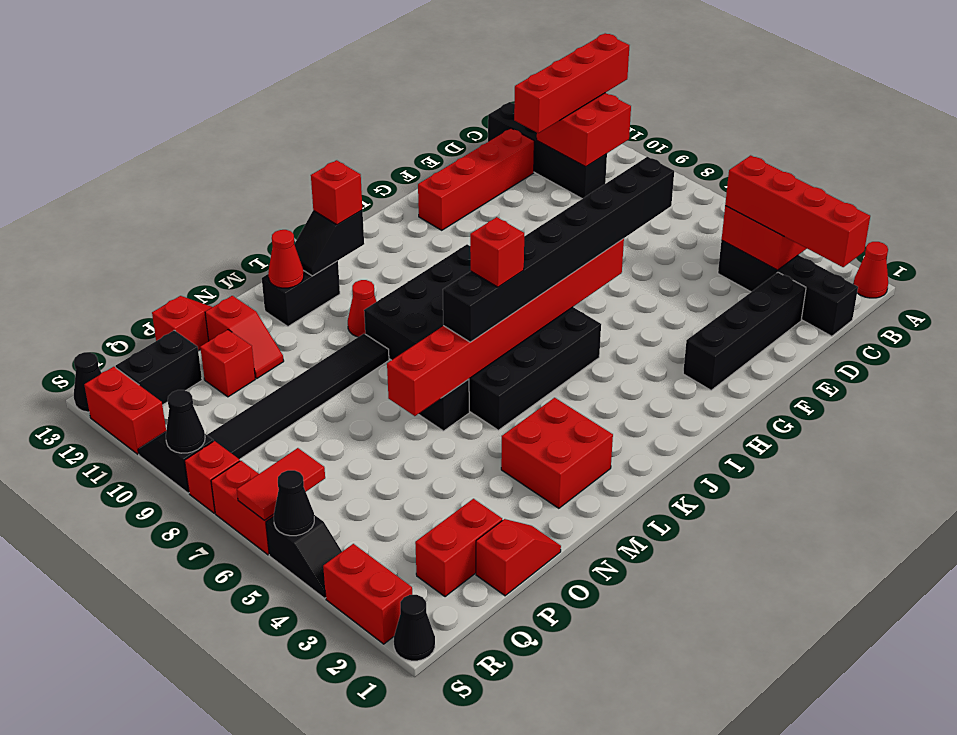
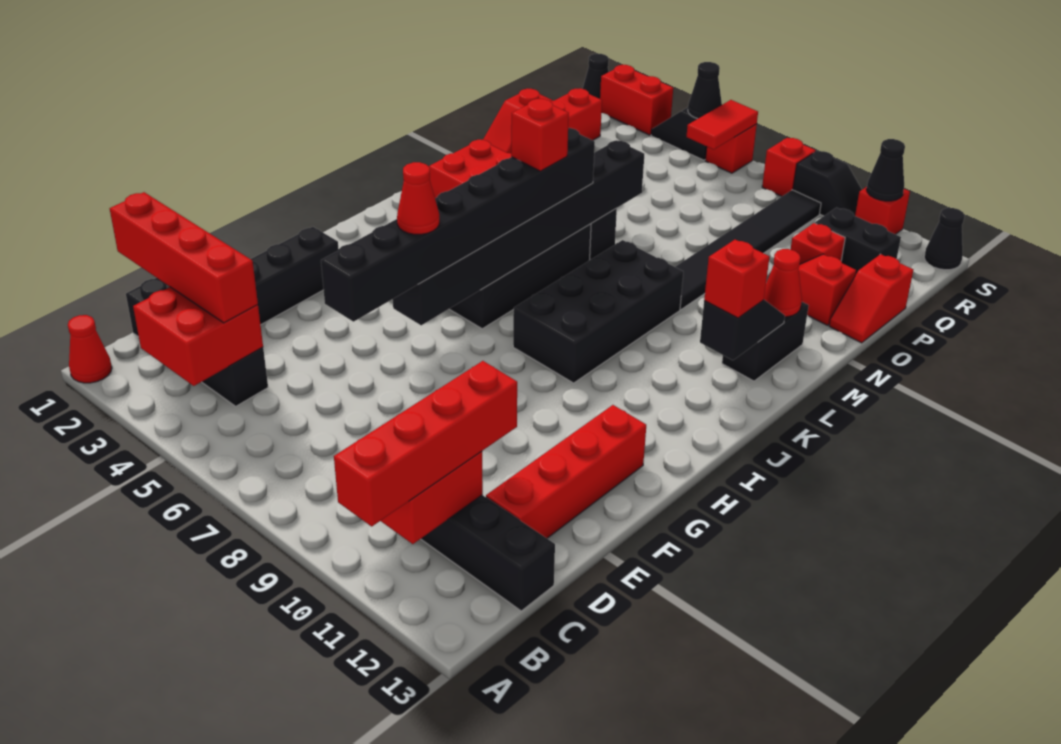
red 1x8 brick [387,239,624,416] -> black 1x8 brick [393,140,644,325]
red 1x1 cone [348,280,377,337] -> red 1x1 cone moved to [397,162,439,234]
black 1x2 brick [116,330,202,405] -> black 1x2 brick turned to [815,208,901,275]
red 1x2 brick [211,461,274,555] -> red 1x1 brick [705,124,757,173]
black 1x1 cone [166,390,205,453] -> black 1x1 cone moved to [866,139,905,201]
red 1x2 brick [84,367,166,454] -> red 1x1 brick [855,187,910,234]

